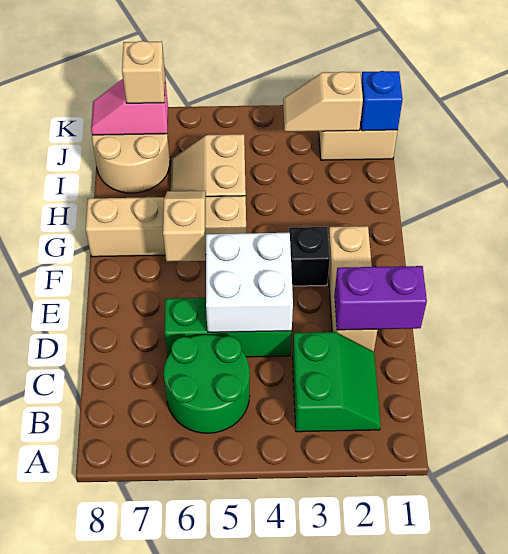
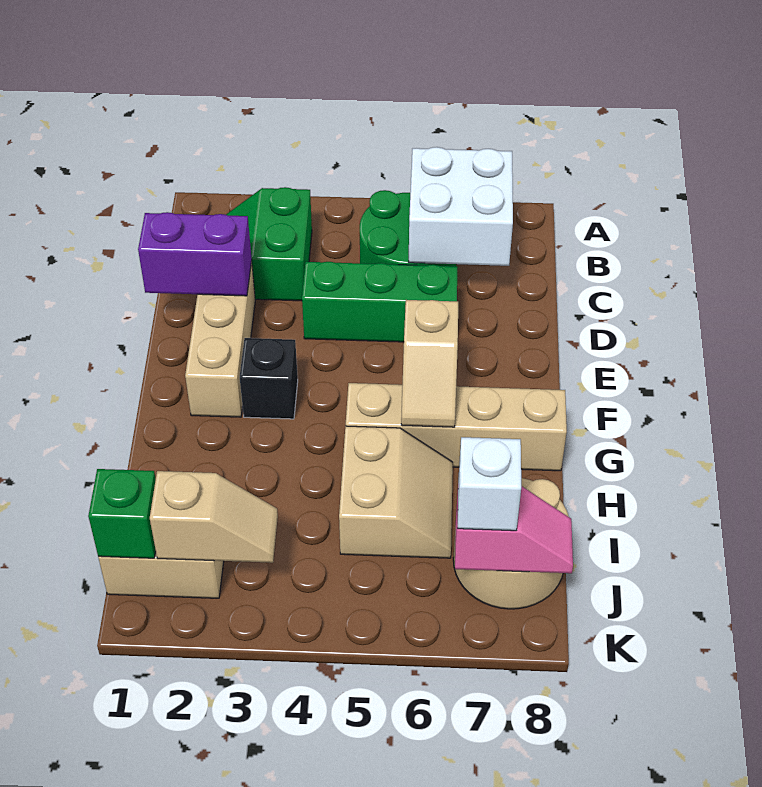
white 2x2 brick [206,233,293,332] -> white 2x2 brick moved to [409,147,513,266]
blue 1x1 brick [360,71,403,131] -> green 1x1 brick [88,469,156,558]
tan 1x1 brick [122,41,165,103] -> white 1x1 brick [458,437,521,531]

